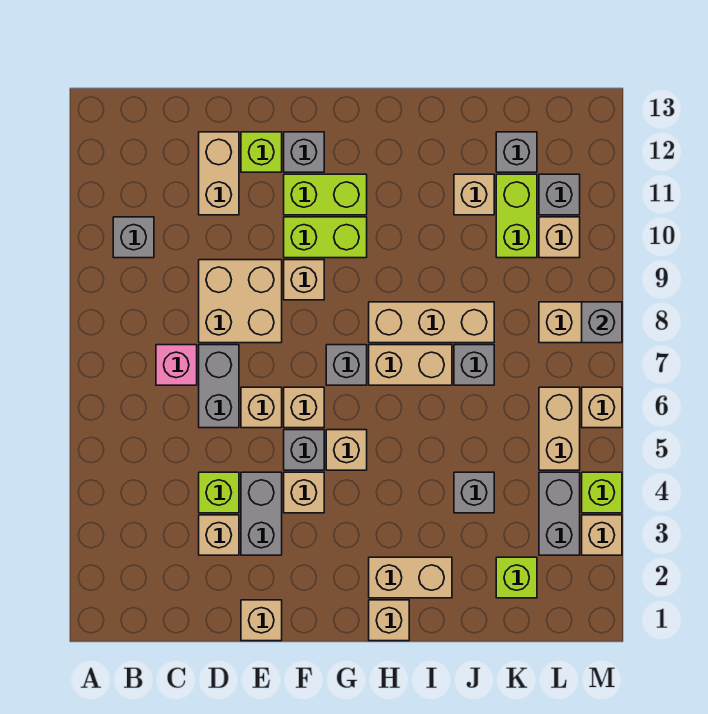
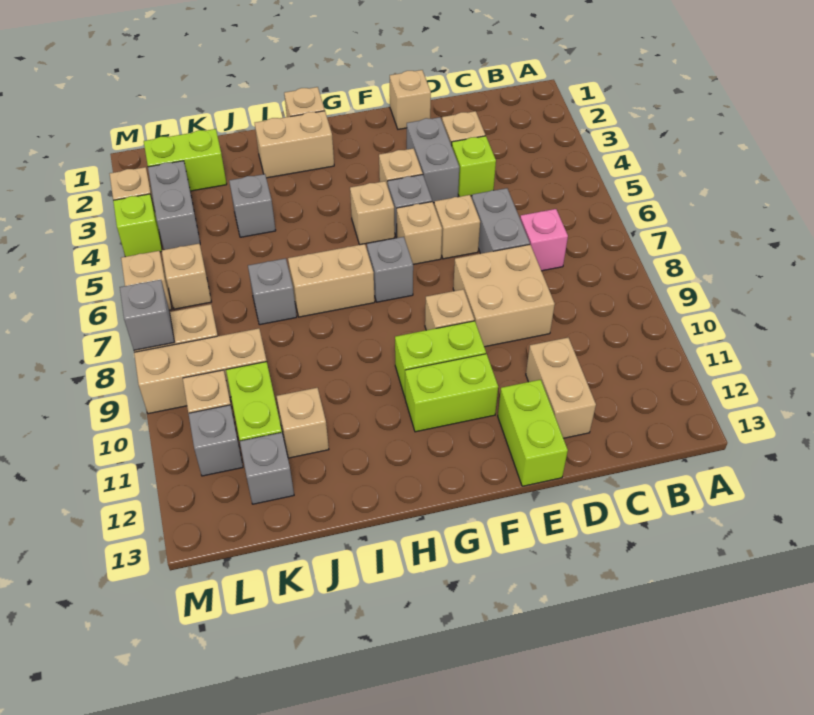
grey 1x1 brick [113,217,154,258] -> none
lime 1x1 brick [241,132,282,172] -> lime 1x2 brick [498,380,568,486]
grey 1x1 brick [284,132,324,172] -> none
tan 1x3 brick [369,302,494,343] -> tan 1x3 brick moved to [134,328,267,414]
lime 1x1 brick [496,557,537,598] -> lime 1x2 brick [144,129,227,191]
tan 1x2 brick [539,387,580,470] -> tan 1x1 brick [162,244,211,309]

